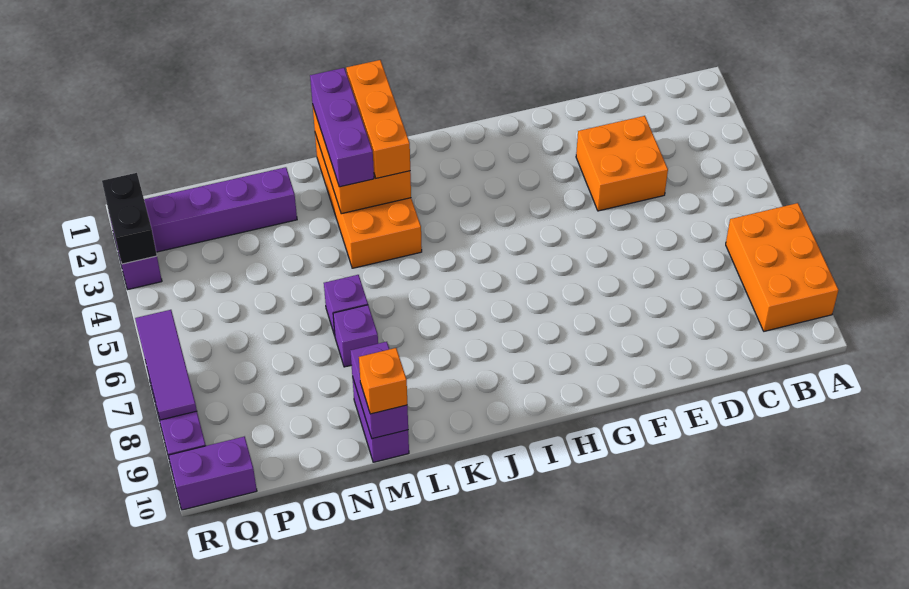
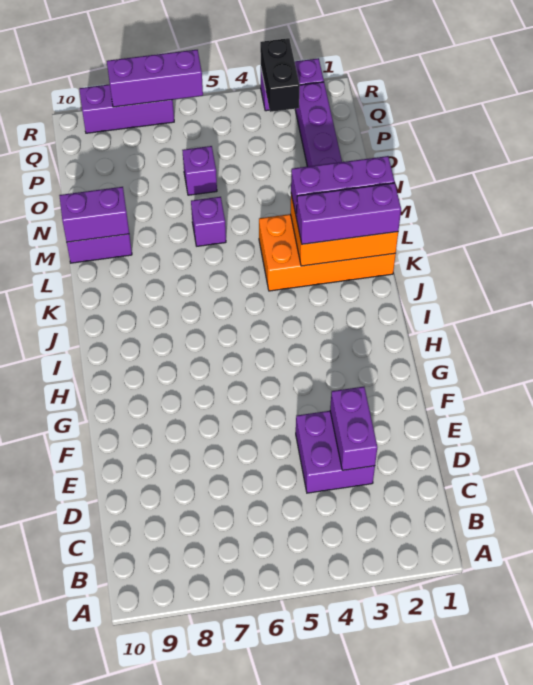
orange 2x3 brick [726,203,839,331] -> none
orange 2x2 brick [576,116,668,211] -> purple 2x2 brick [296,411,375,493]
orange 1x3 brick [346,60,410,178] -> purple 1x3 brick [296,183,401,244]
purple 1x1 brick [333,305,378,367] -> purple 1x1 brick moved to [182,146,217,195]
orange 1x1 brick [359,348,407,414] -> none
purple 1x2 brick [169,436,257,510] -> purple 1x2 brick moved to [330,387,377,470]
black 1x2 brick [102,173,157,264] -> black 1x2 brick turned to [260,38,300,112]
purple 1x3 tile [135,310,197,420] -> purple 1x3 brick [107,50,203,107]

